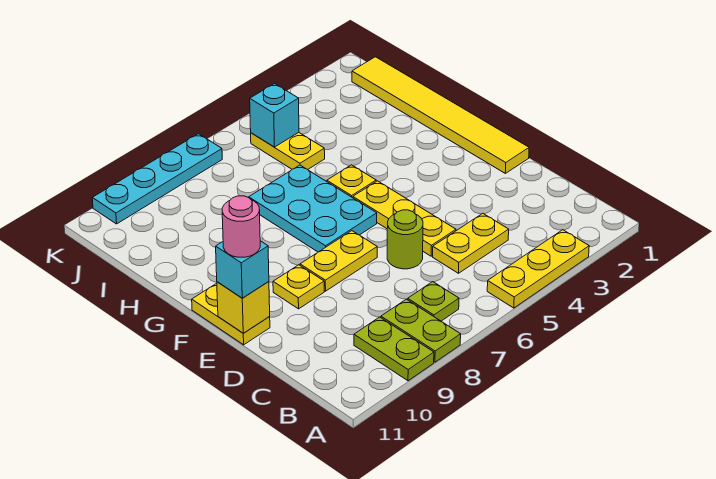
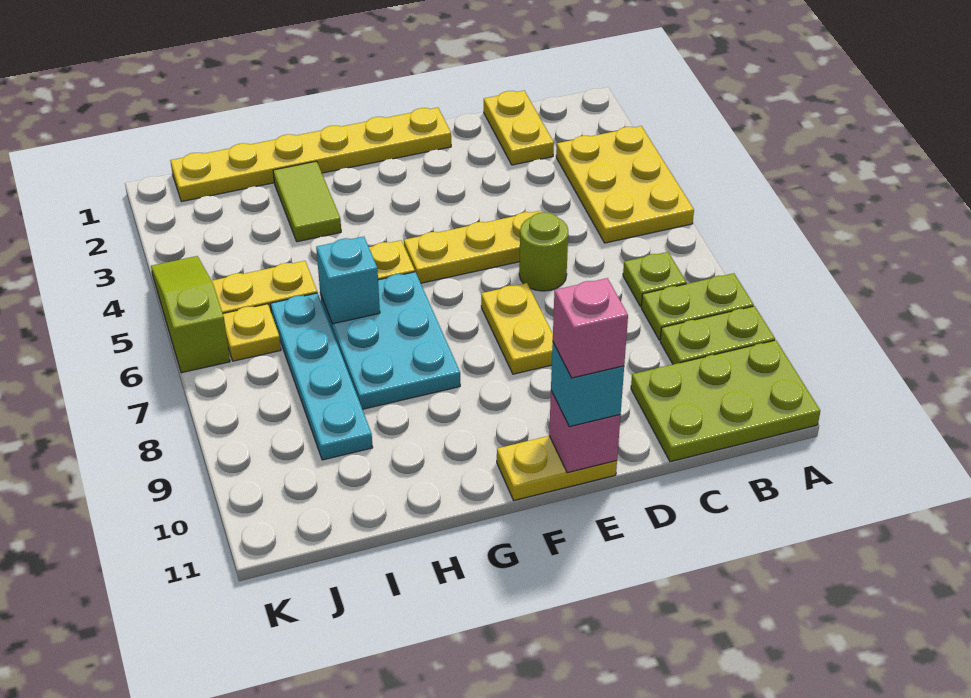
yellow 1x3 plate [487,230,589,308] -> yellow 2x3 plate [556,126,694,243]
none -> lime 2x3 plate [631,340,820,462]
yellow 1x2 plate [433,213,509,273] -> yellow 1x2 plate moved to [484,91,554,165]
yellow 1x6 tile [352,57,529,173] -> yellow 1x6 plate [170,108,451,202]
yellow 1x1 plate [273,265,324,309] -> yellow 1x1 plate moved to [223,304,281,361]
yellow 1x1 brick [217,281,270,333] -> pink 1x1 brick [549,391,621,473]
pink 1x1 round brick [222,196,260,257] -> pink 1x1 brick [553,278,628,378]
cyan 2x3 plate [249,165,377,252] -> cyan 2x3 plate turned to [320,272,460,409]
none -> lime 1x2 tile [273,161,341,242]
cyan 1x1 brick [250,84,299,147] -> cyan 1x1 brick moved to [316,237,380,324]
none -> lime 1x3 slope [151,256,230,373]
cyan 1x4 plate [92,134,222,224] -> cyan 1x4 plate moved to [270,293,373,460]

